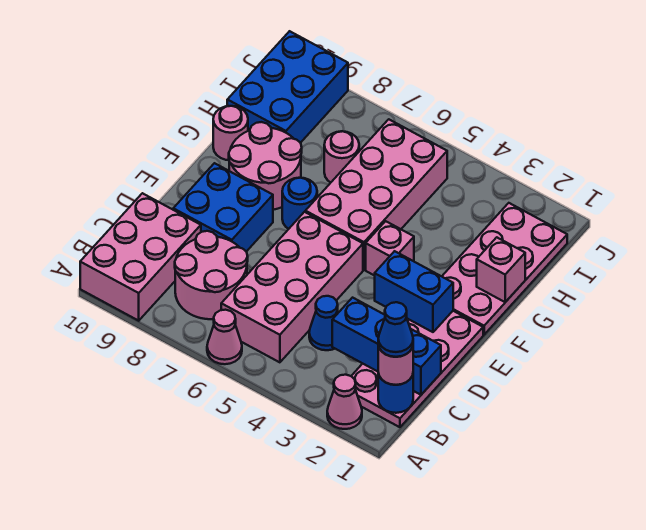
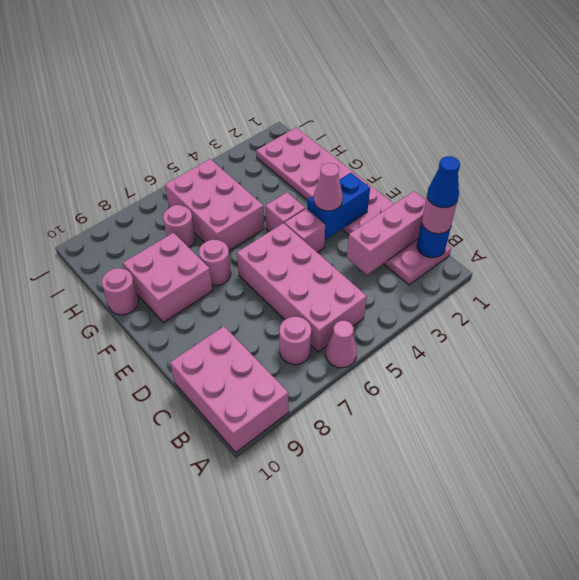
pink 1x1 cone [327,375,362,429] -> pink 1x1 cone moved to [314,163,343,211]
pink 2x2 round brick [175,231,248,319] -> pink 1x1 round brick [279,317,311,365]
blue 1x3 brick [332,298,441,395] -> pink 1x3 brick [347,191,426,275]
blue 1x1 cone [309,296,338,350] -> none
blue 2x2 brick [173,163,273,252] -> none
pink 2x4 brick [305,119,447,270] -> pink 2x3 brick [165,159,264,251]
blue 1x1 round brick [282,178,317,229] -> pink 1x1 round brick [199,240,231,285]
pink 2x2 round brick [229,122,302,210] -> pink 2x2 brick [123,233,213,323]
pink 1x1 brick [477,237,525,302] -> pink 1x1 brick moved to [285,209,325,253]
blue 2x3 brick [227,31,348,143] -> none

